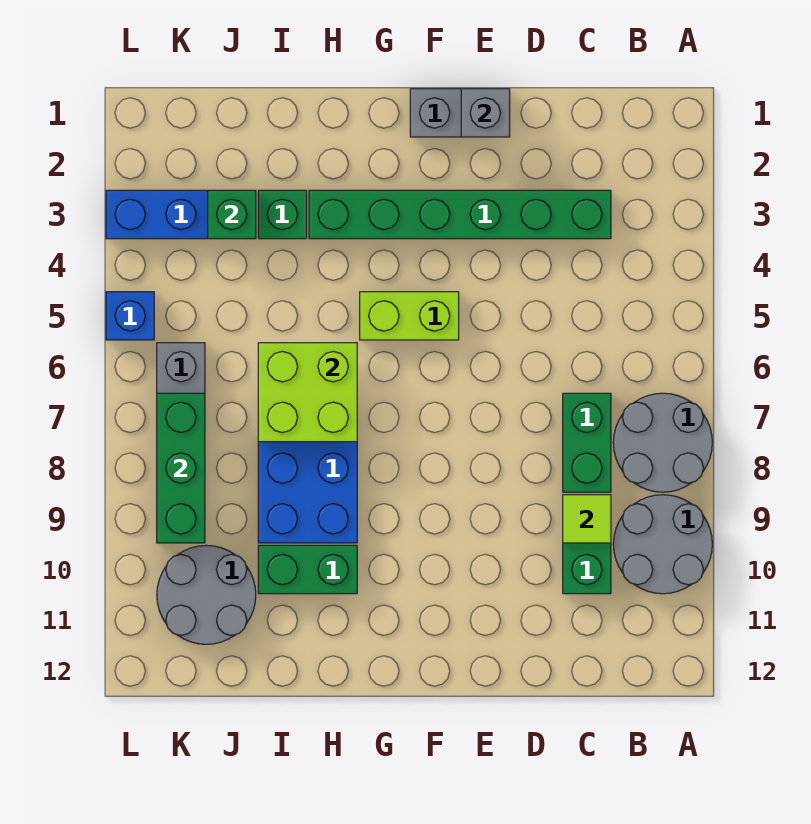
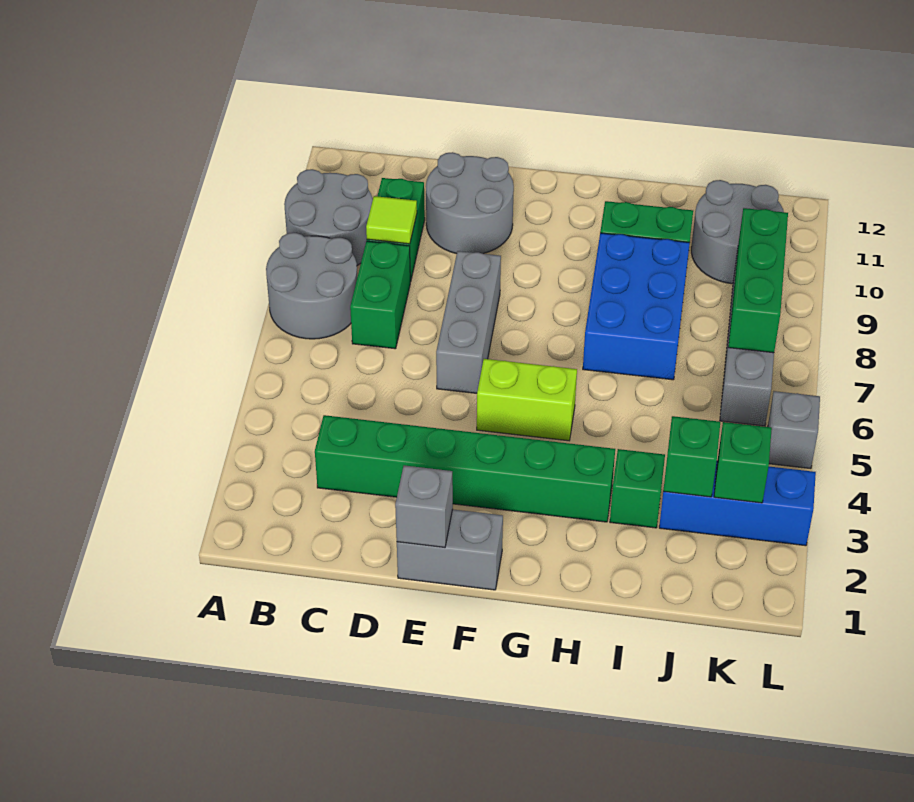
none -> grey 2x2 round brick [426,152,514,254]
none -> grey 1x3 brick [436,251,501,393]
lime 2x2 brick [258,343,357,442] -> none
none -> green 1x1 brick [714,422,772,503]
blue 1x1 brick [106,292,154,340] -> grey 1x1 brick [768,391,820,469]

